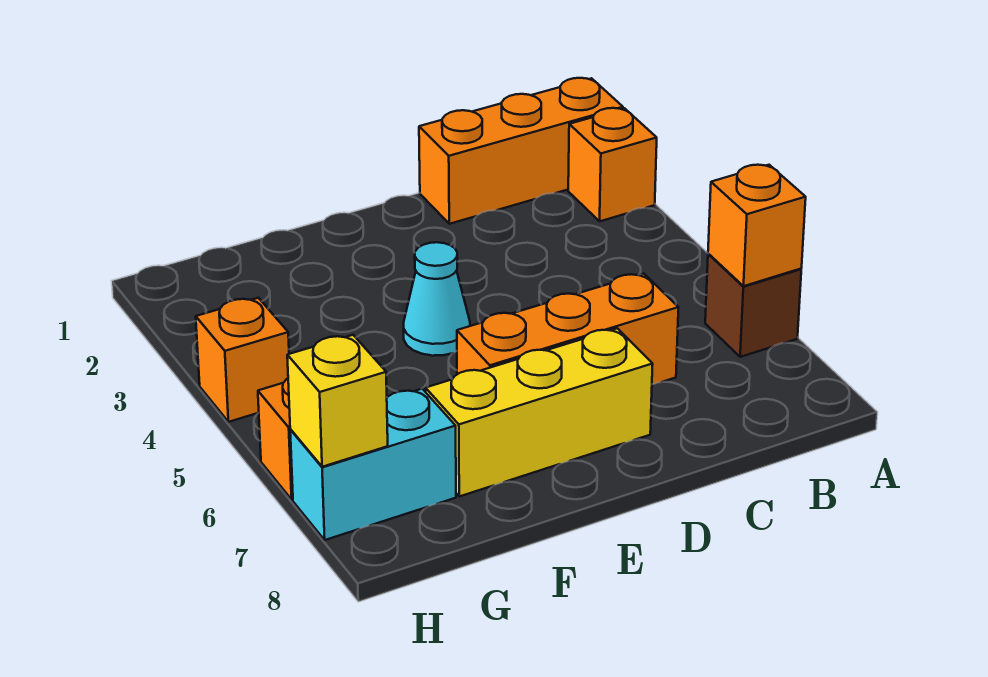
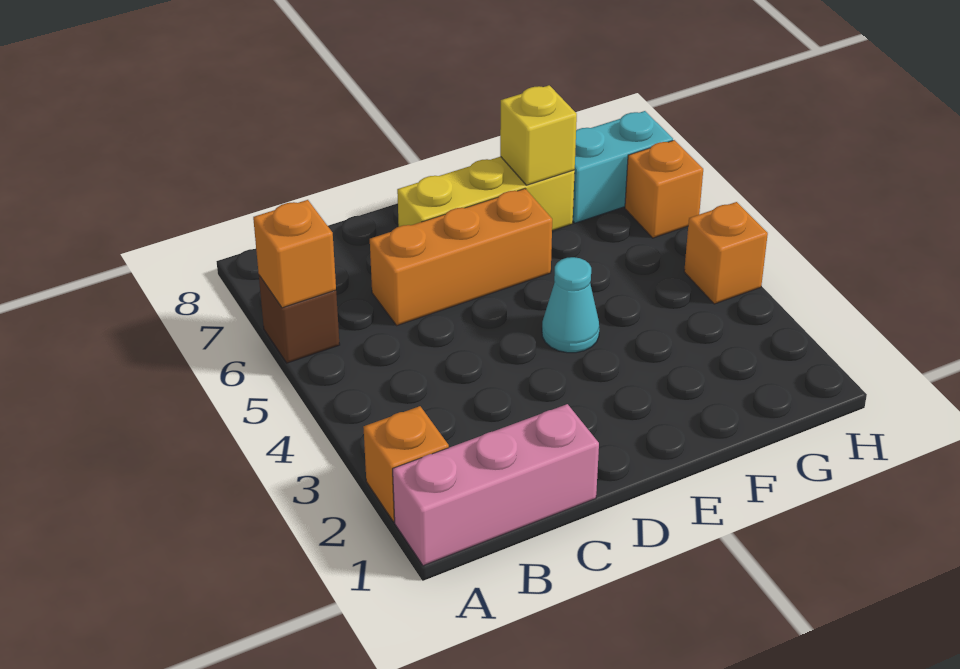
orange 1x3 brick [419,78,623,224] -> pink 1x3 brick [393,404,599,566]
yellow 1x1 brick [287,335,388,467] -> yellow 1x1 brick moved to [500,85,577,185]

